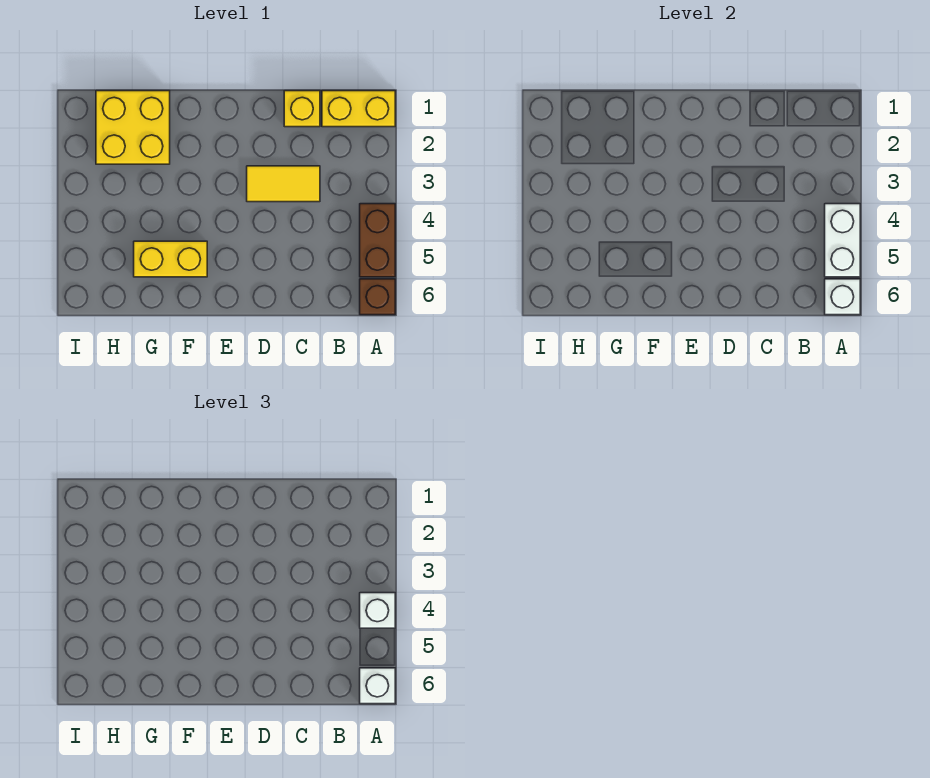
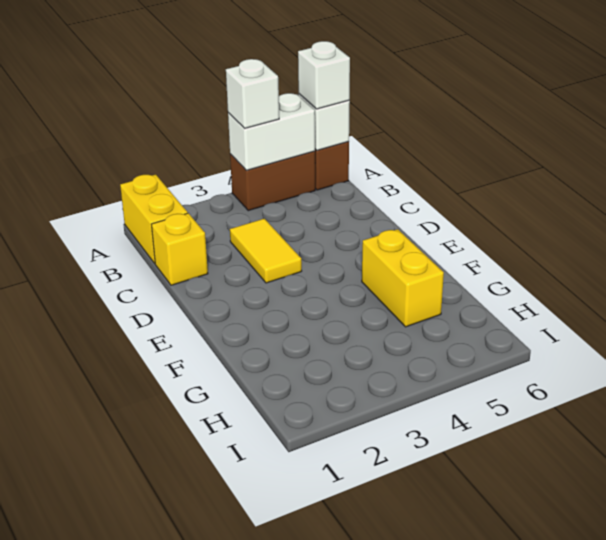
yellow 2x2 brick [96,91,170,164] -> none

